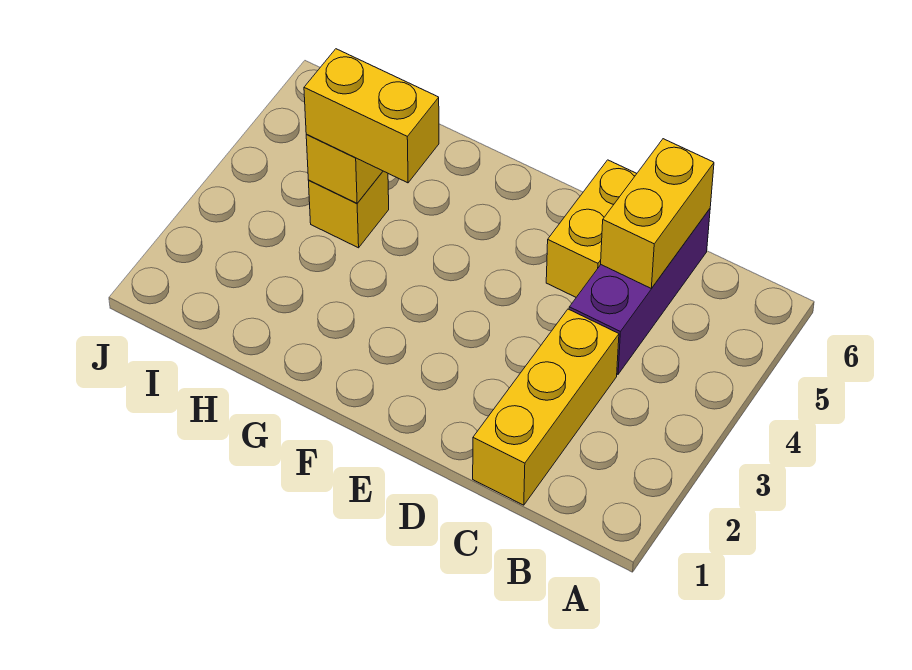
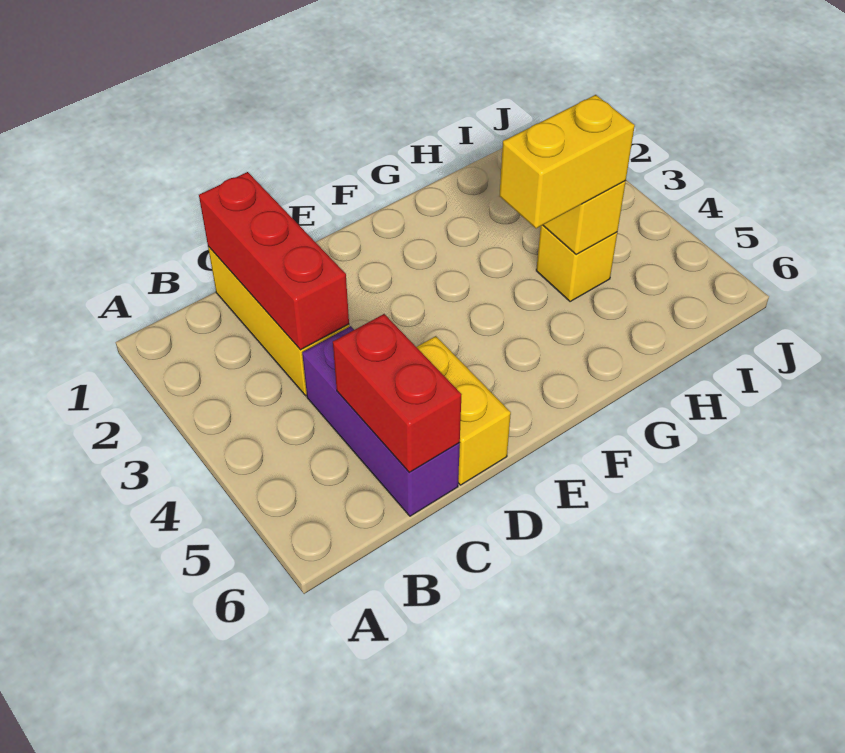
none -> red 1x3 brick [199,172,349,350]
yellow 1x2 brick [601,139,714,288] -> red 1x2 brick [333,314,462,473]

